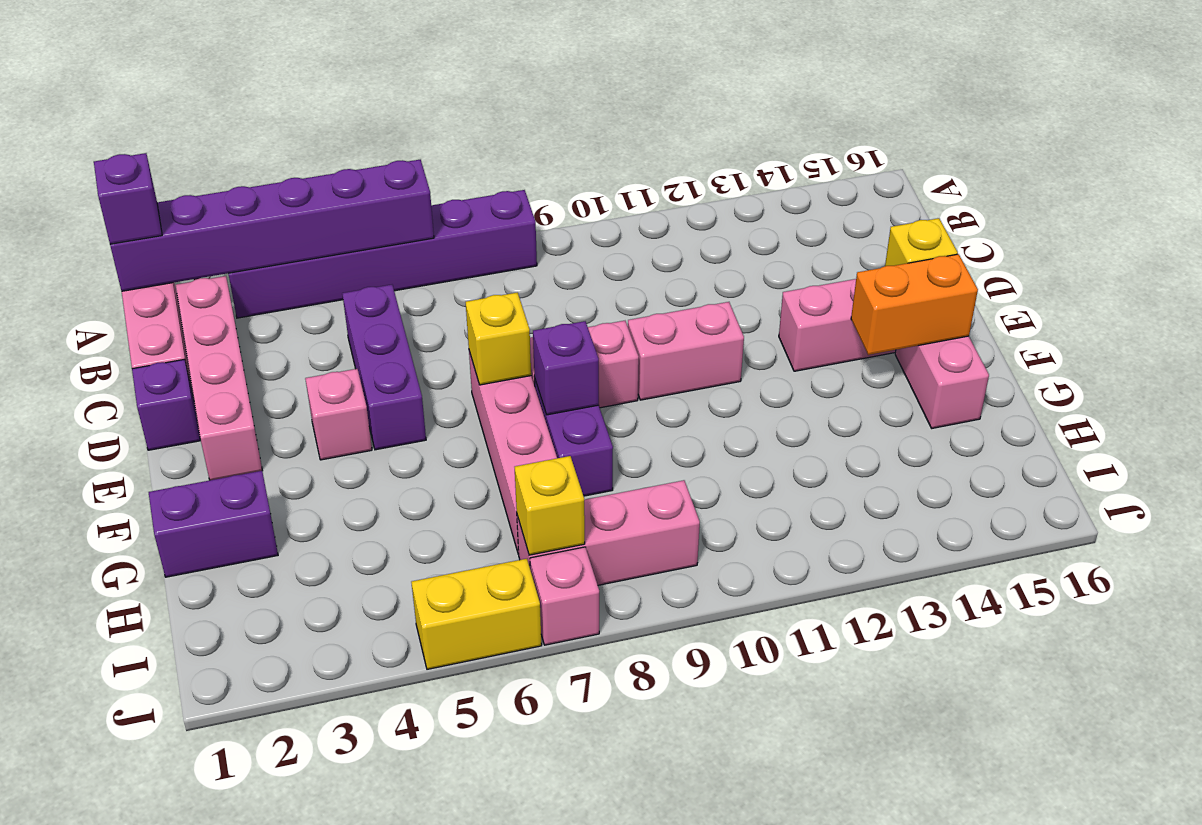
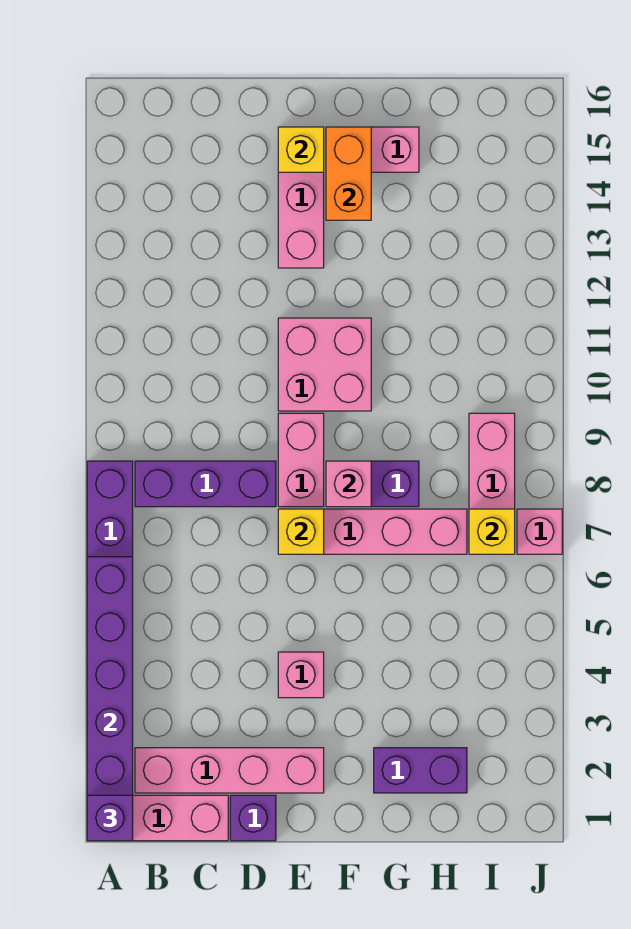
purple 1x3 brick [342,285,426,450] -> purple 1x3 brick moved to [135,461,276,507]
pink 1x2 brick [628,302,744,400] -> pink 2x2 brick [278,318,371,411]
purple 1x1 brick [533,321,599,415] -> pink 1x1 brick [326,461,371,507]
purple 1x2 brick [149,471,278,577] -> purple 1x2 brick turned to [374,748,467,793]
yellow 1x2 brick [411,559,542,669] -> none

